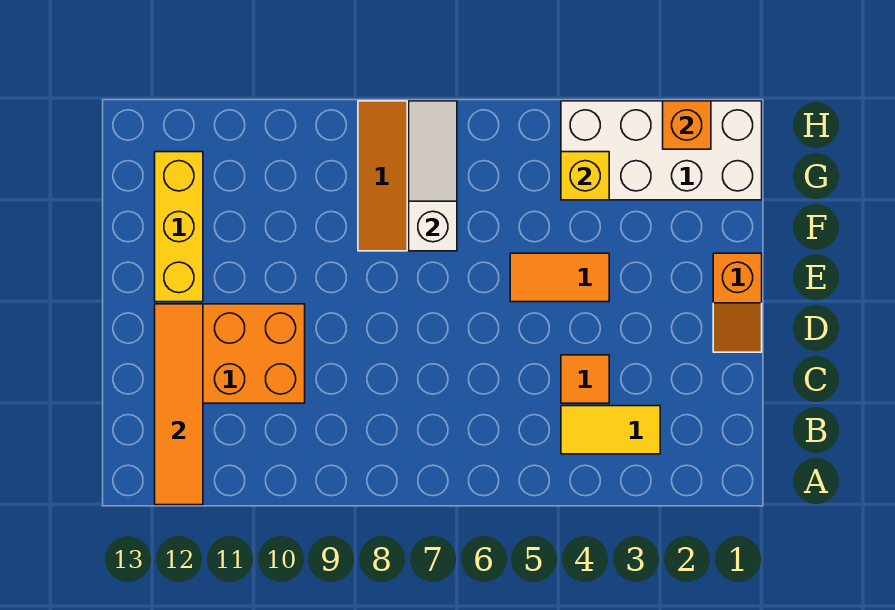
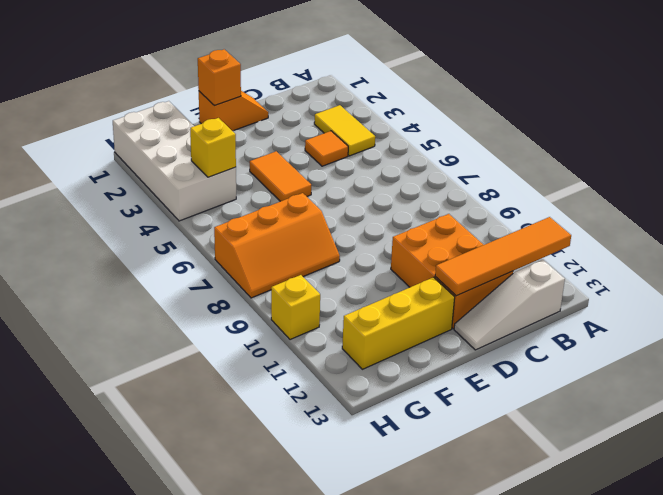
white 1x3 slope [409,101,457,251] -> white 1x3 slope moved to [454,260,565,350]
orange 1x1 brick [663,101,711,149] -> orange 1x1 brick moved to [198,49,241,106]
none -> yellow 1x1 brick [271,275,320,340]

